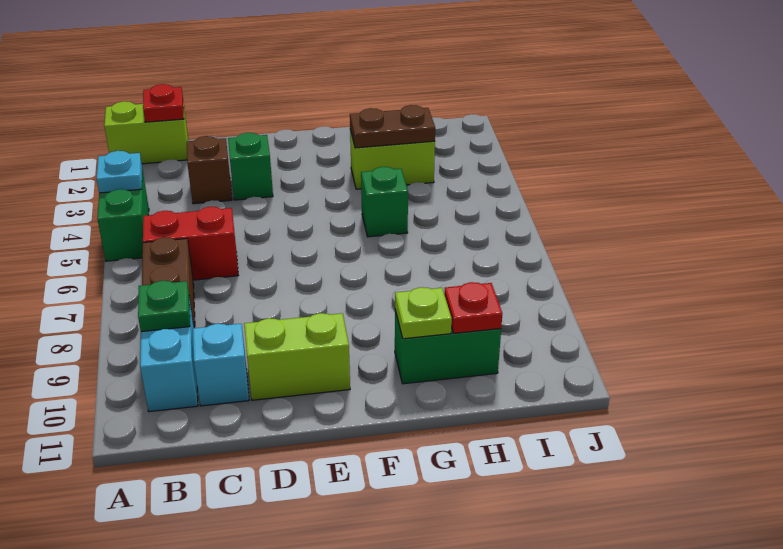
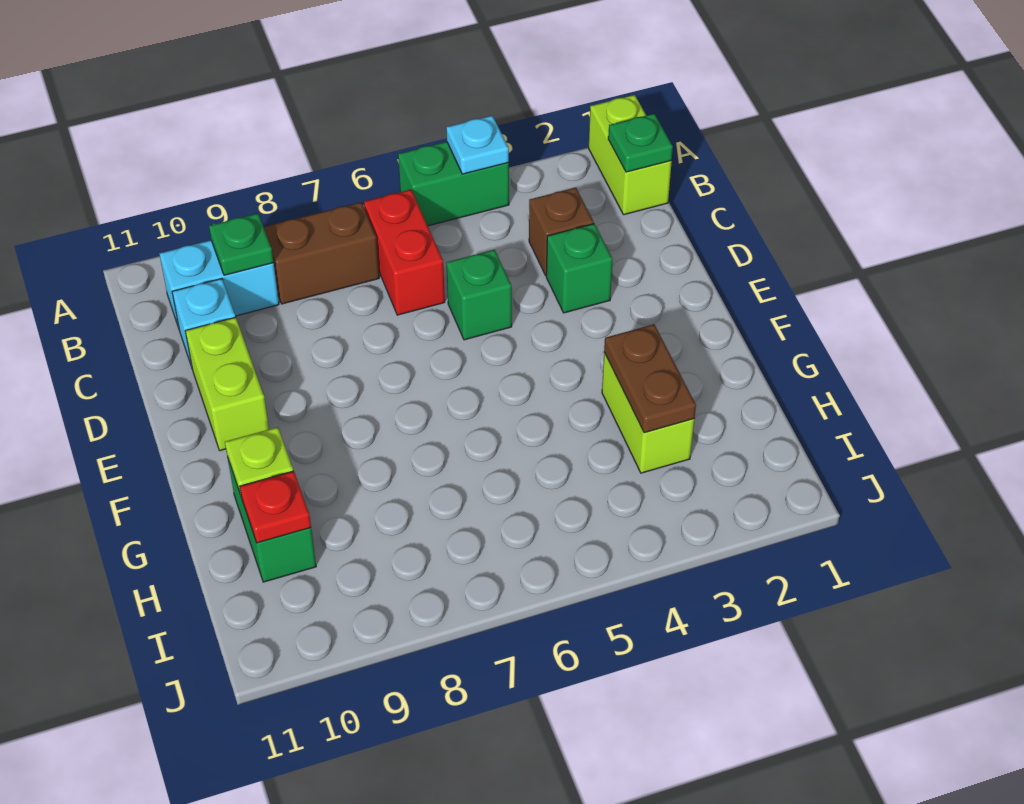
red 1x1 plate [143,84,184,122] -> green 1x1 plate [608,114,673,172]
green 1x1 brick [361,167,408,237] -> green 1x1 brick moved to [447,250,512,340]

